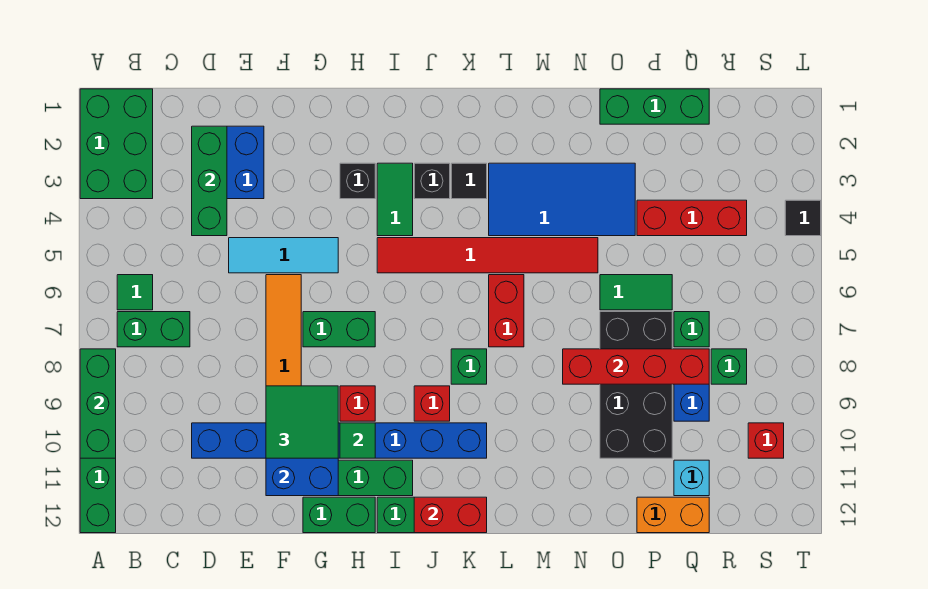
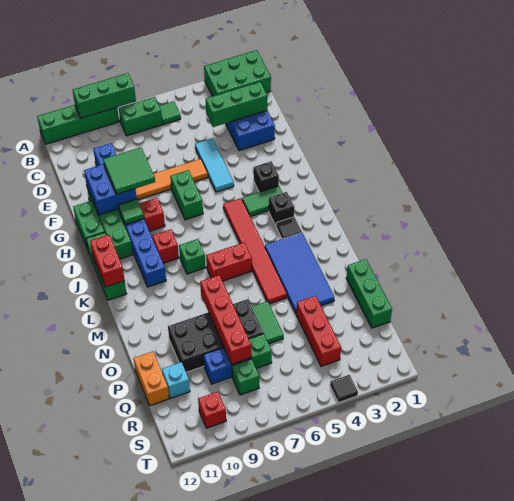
green 1x2 brick [117,312,190,347] -> green 1x2 brick turned to [119,97,162,136]

